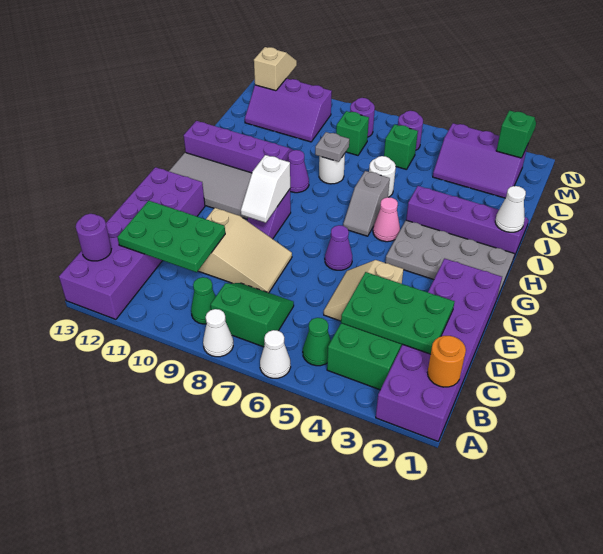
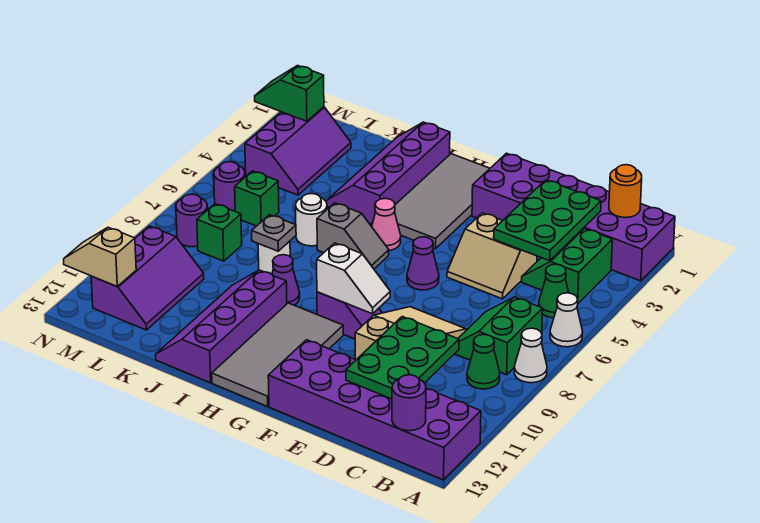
grey 2x4 plate [385,220,514,298] -> grey 2x4 tile [395,154,490,249]
white 1x1 cone [495,186,526,232] -> none

